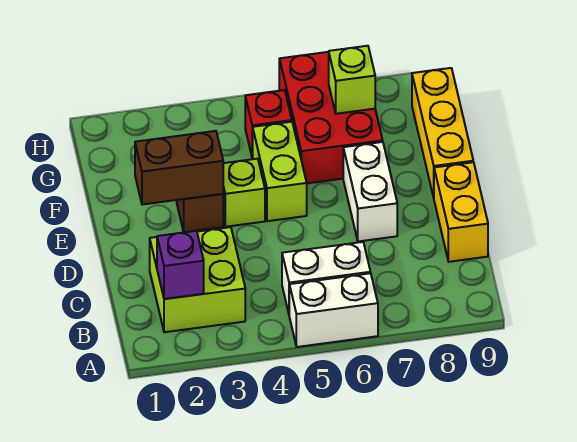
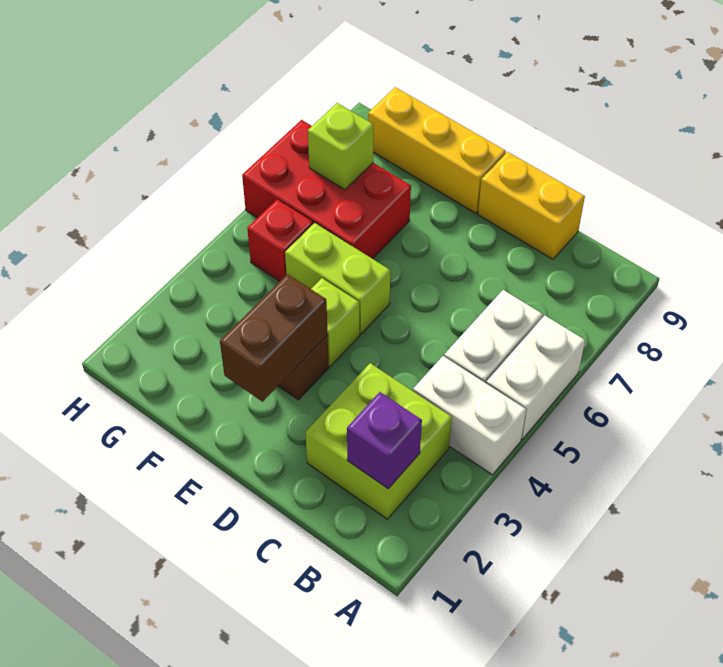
white 1x2 brick [343,142,397,241] -> white 1x2 brick moved to [413,356,526,475]

